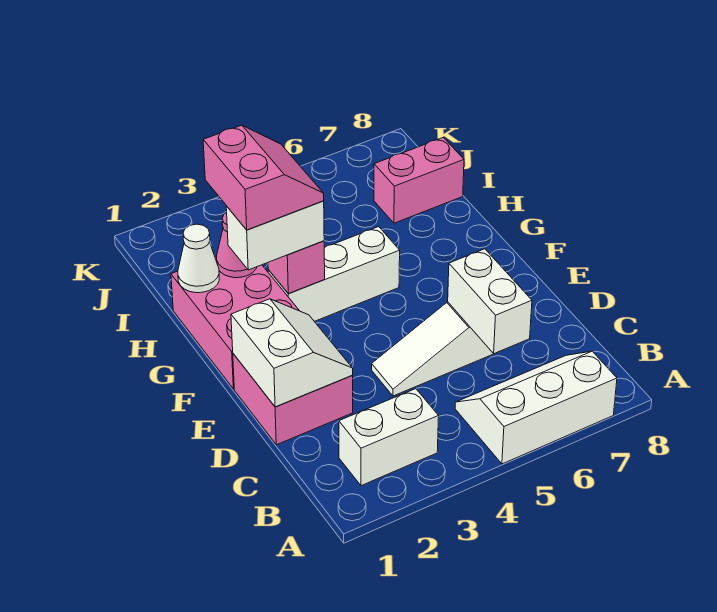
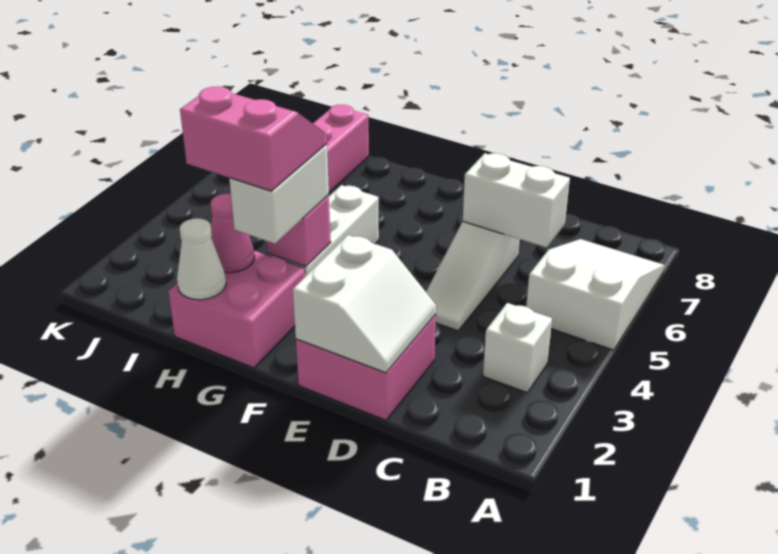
white 2x3 slope [455,351,617,464] -> white 2x3 slope turned to [526,239,664,350]
white 1x2 brick [339,389,439,486] -> white 1x1 brick [483,303,552,392]
white 2x2 slope [231,299,353,407] -> white 2x2 slope turned to [293,235,436,373]
pink 2x3 brick [171,256,299,389] -> pink 2x2 brick [168,251,305,368]

